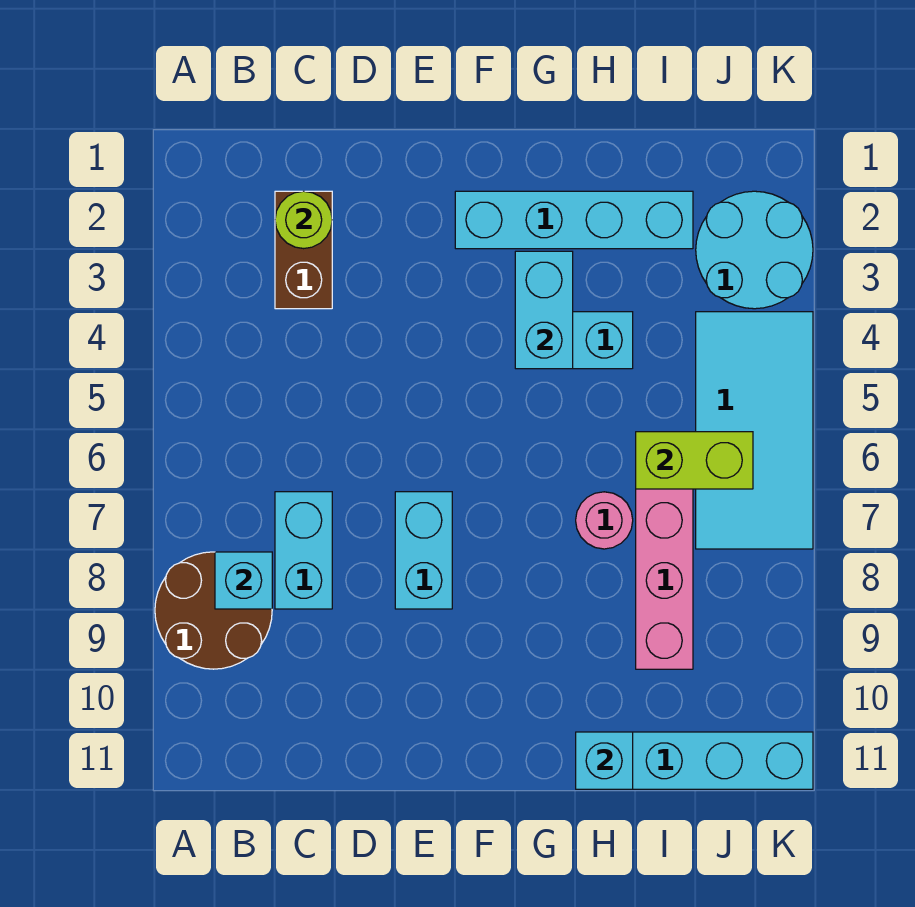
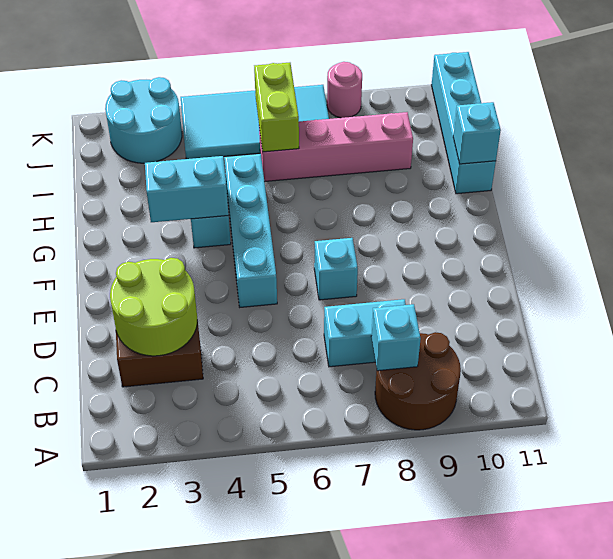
lime 1x1 round brick [275,191,332,249] -> lime 2x2 round brick [110,258,197,356]
cyan 1x2 brick [395,492,452,609] -> cyan 1x1 brick [314,238,358,300]
cyan 1x4 brick [455,191,693,249] -> cyan 1x4 brick moved to [224,154,277,307]
pink 1x1 round brick [576,492,633,549] -> pink 1x1 round brick moved to [327,62,362,118]

